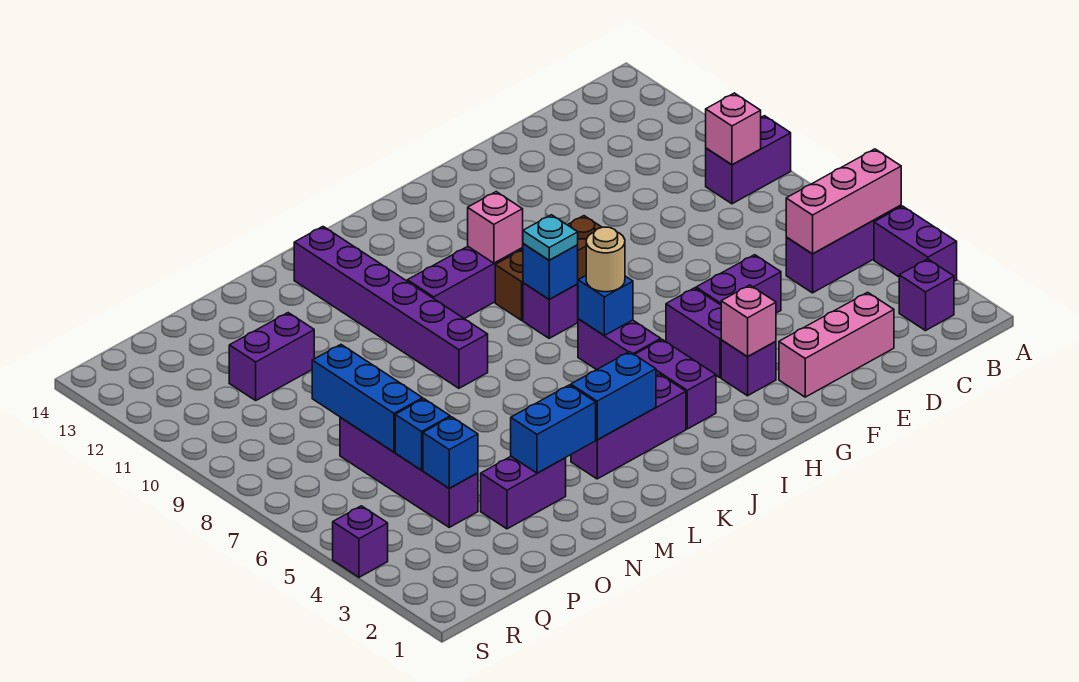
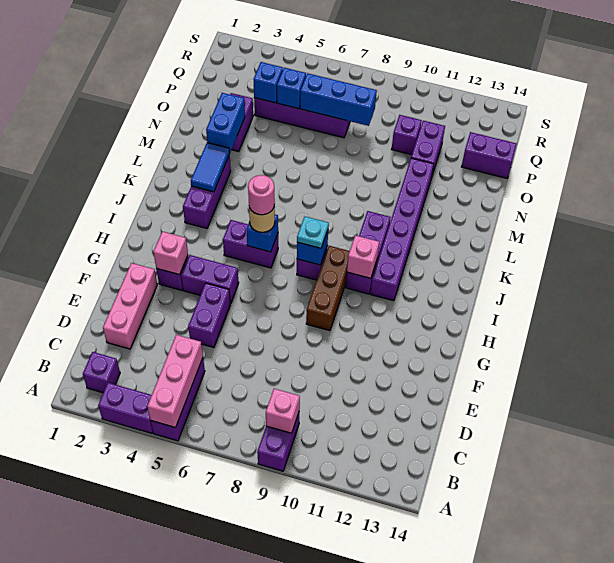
purple 1x2 brick [635,340,716,429] -> purple 1x2 brick moved to [462,132,517,178]
none -> pink 1x1 round brick [248,175,275,215]
blue 1x2 brick [571,352,656,440] -> blue 1x2 tile [191,143,230,192]
purple 1x6 brick [294,227,488,388] -> purple 1x6 brick turned to [370,158,434,301]
purple 1x1 brick [333,506,388,577] -> purple 1x1 brick moved to [392,115,422,155]

